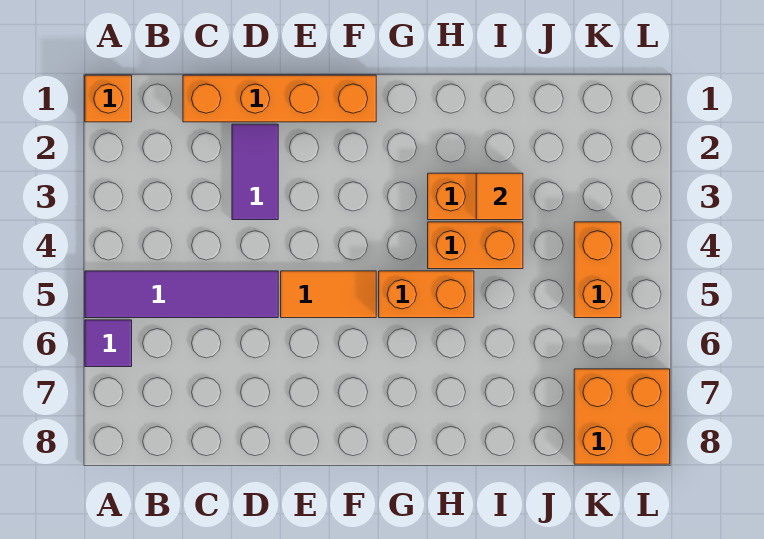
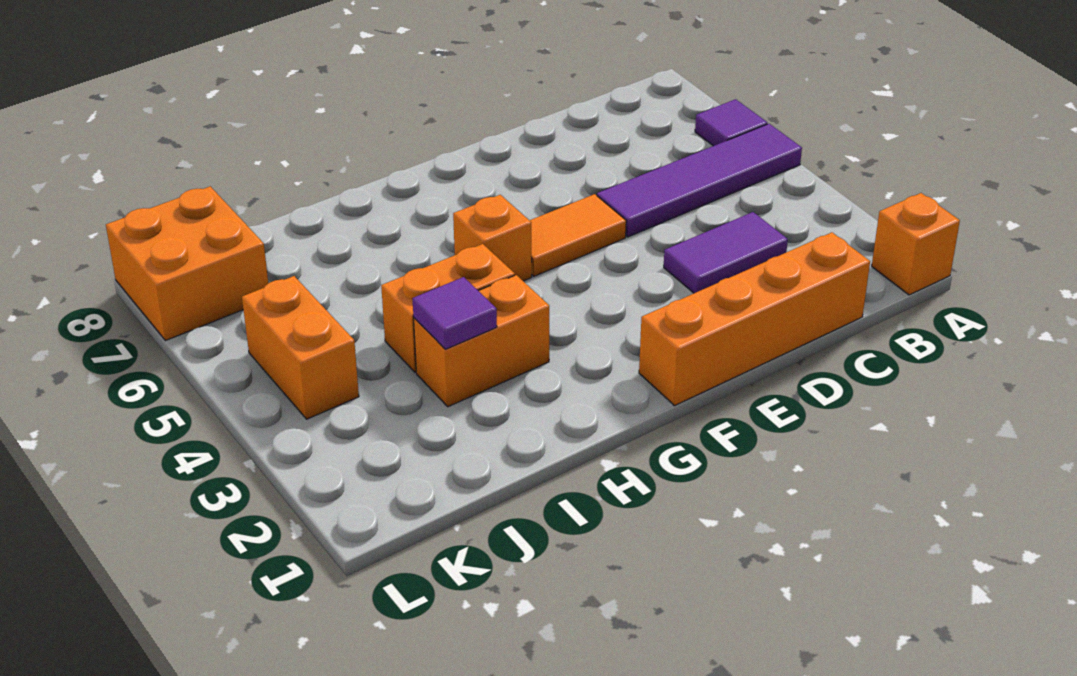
purple 1x2 tile [232,124,278,220] -> purple 1x2 tile turned to [664,212,788,293]
orange 1x2 brick [379,271,474,318] -> orange 1x1 brick [453,195,532,281]
orange 1x1 tile [476,173,523,220] -> purple 1x1 tile [412,277,497,349]

